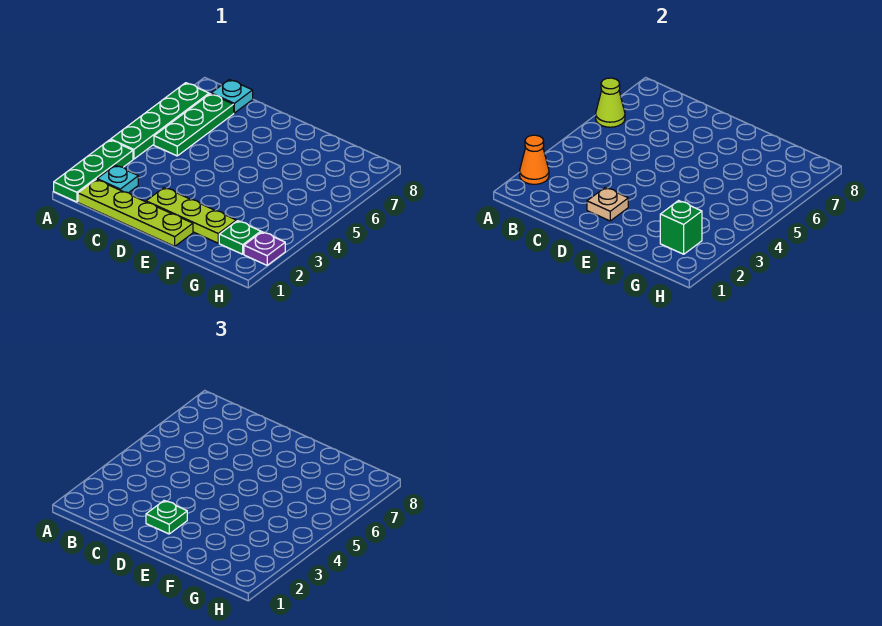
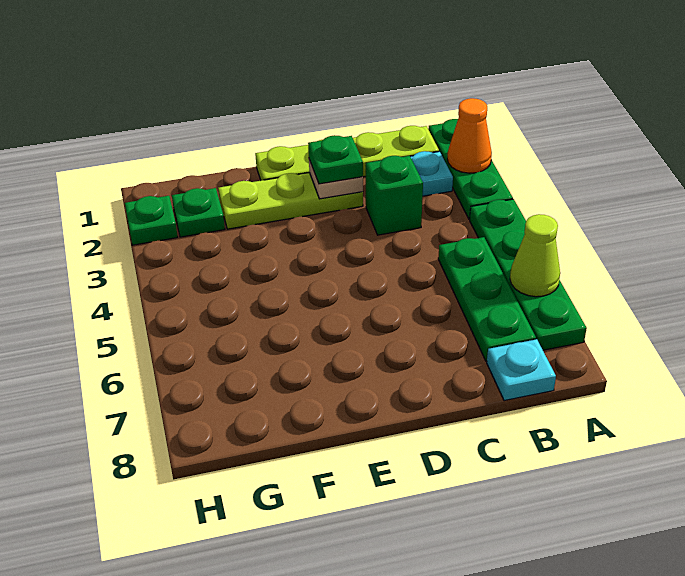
green 1x1 brick [660,201,702,254] -> green 1x1 brick moved to [366,156,423,235]
purple 1x1 plate [244,232,285,265] -> green 1x1 plate [125,196,178,245]

